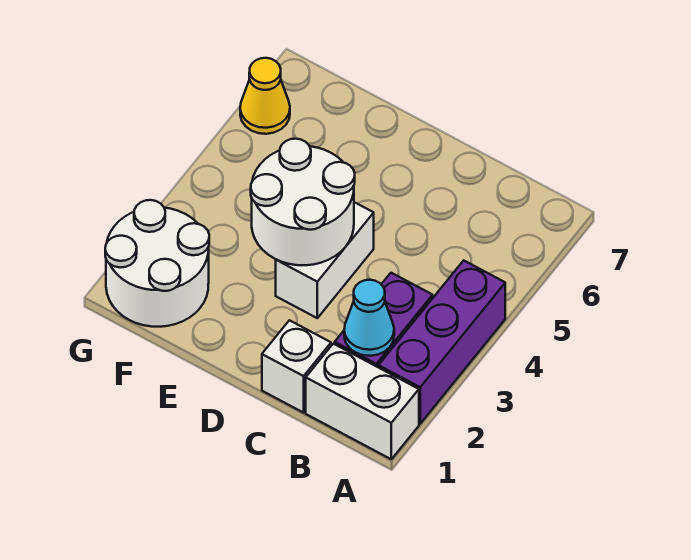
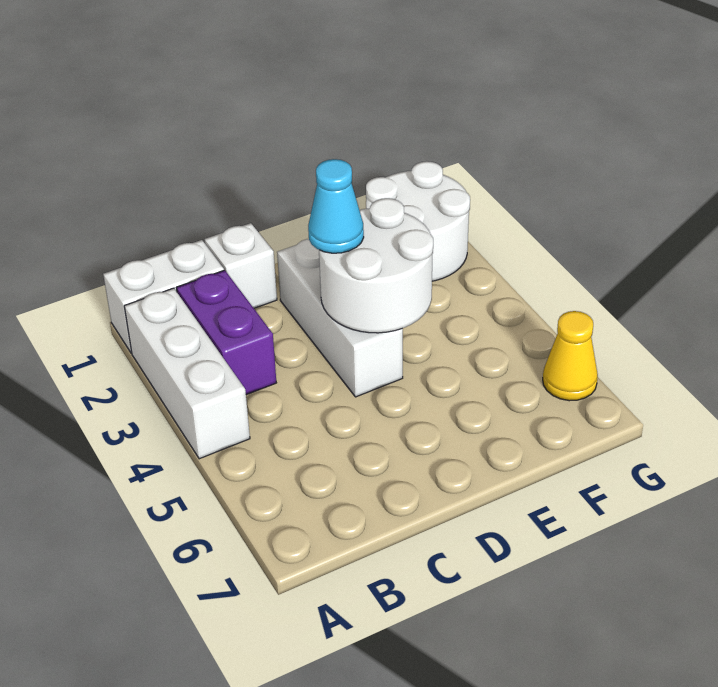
purple 1x3 brick [379,261,505,424] -> white 1x3 brick [124,288,250,459]
cyan 1x1 cone [344,280,394,356] -> cyan 1x1 cone moved to [308,159,364,253]
white 1x2 brick [276,202,374,318] -> white 1x3 brick [277,239,403,397]

